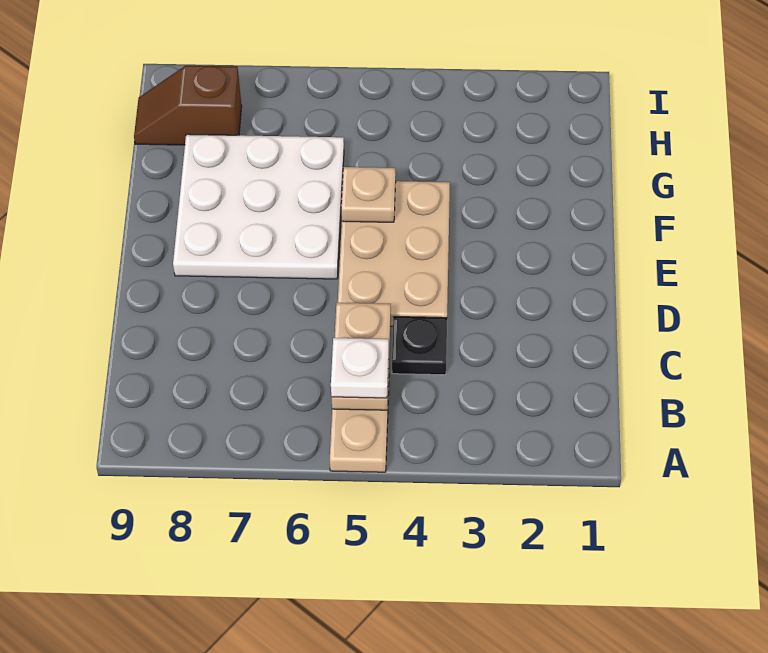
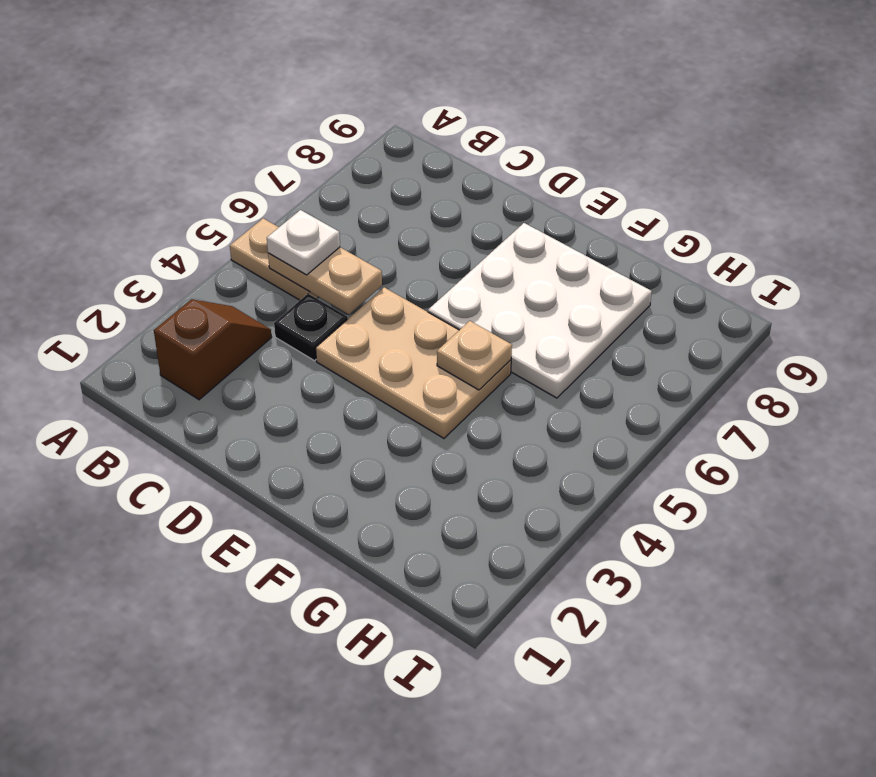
brown 1x2 slope [134,66,242,145] -> brown 1x2 slope moved to [154,299,272,400]

